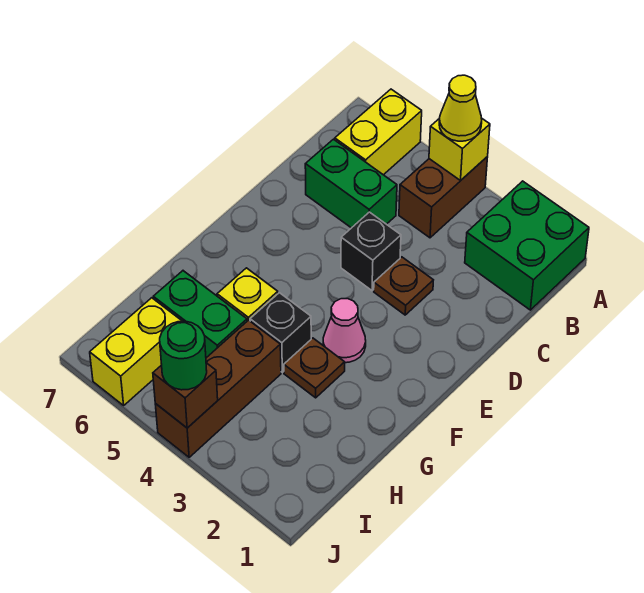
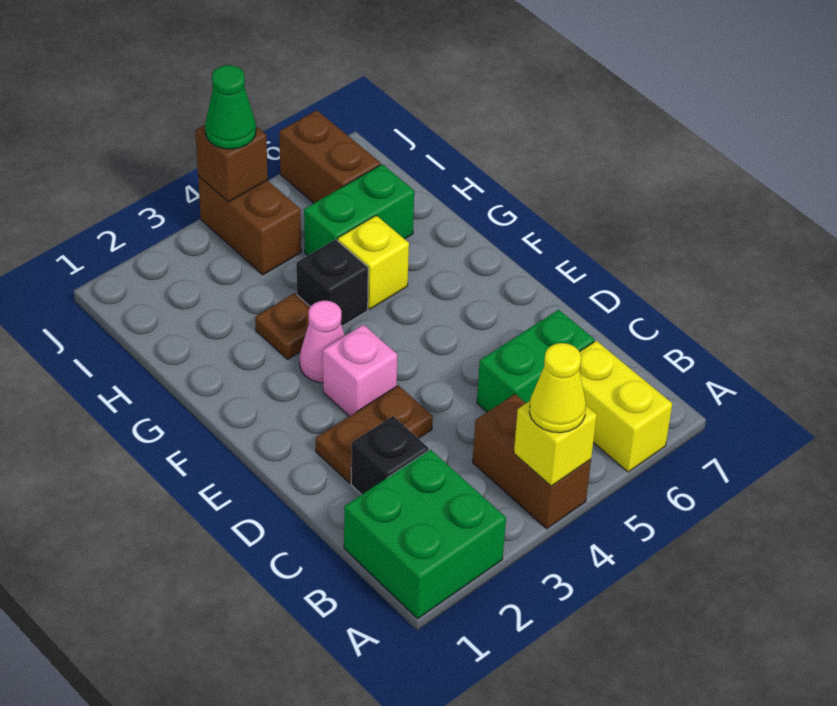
brown 1x1 plate [374,257,433,315] -> brown 1x2 plate [316,385,433,483]
black 1x1 brick [341,212,401,291] -> black 1x1 brick moved to [351,416,429,495]
none -> pink 1x1 brick [323,325,397,416]
brown 1x3 brick [155,320,281,457] -> brown 1x2 brick [198,176,301,275]
yellow 1x2 brick [90,298,182,405] -> brown 1x2 brick [279,110,381,203]
green 1x1 round brick [160,321,207,390] -> green 1x1 cone [205,65,256,149]

